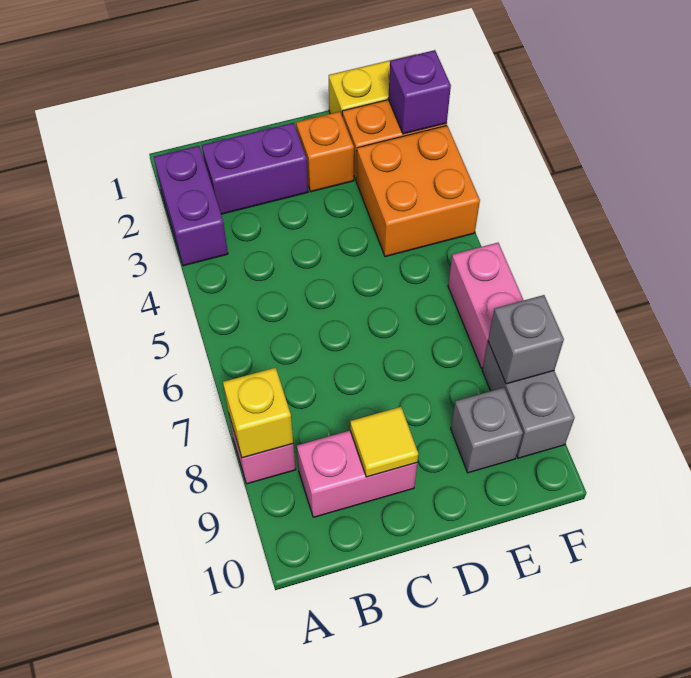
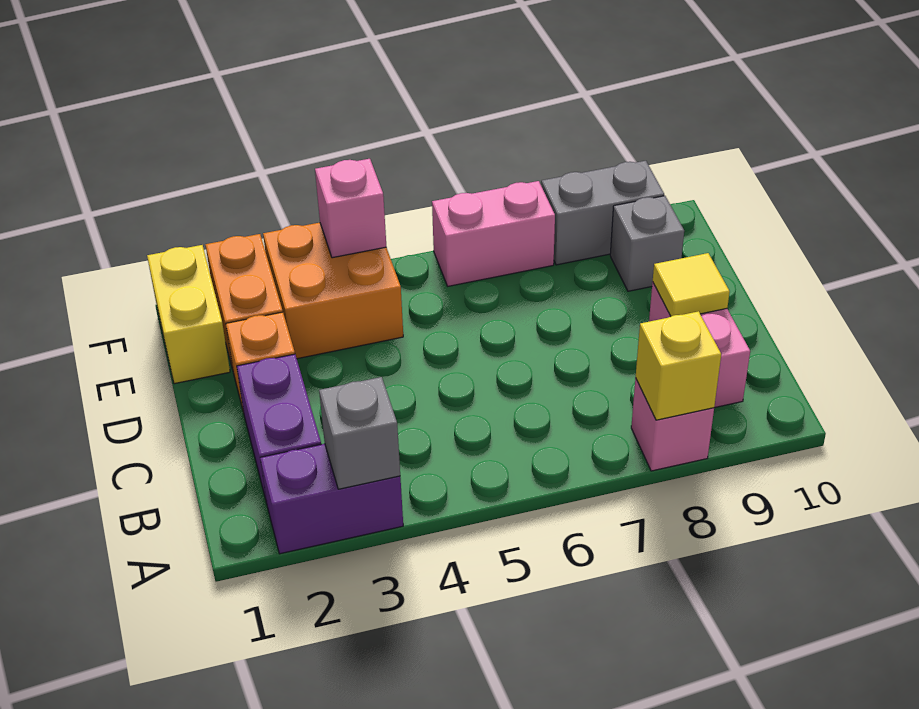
purple 1x1 brick [388,50,451,134] -> none
none -> pink 1x1 brick [315,159,386,258]
grey 1x1 brick [488,295,564,384] -> grey 1x1 brick moved to [319,377,400,489]

